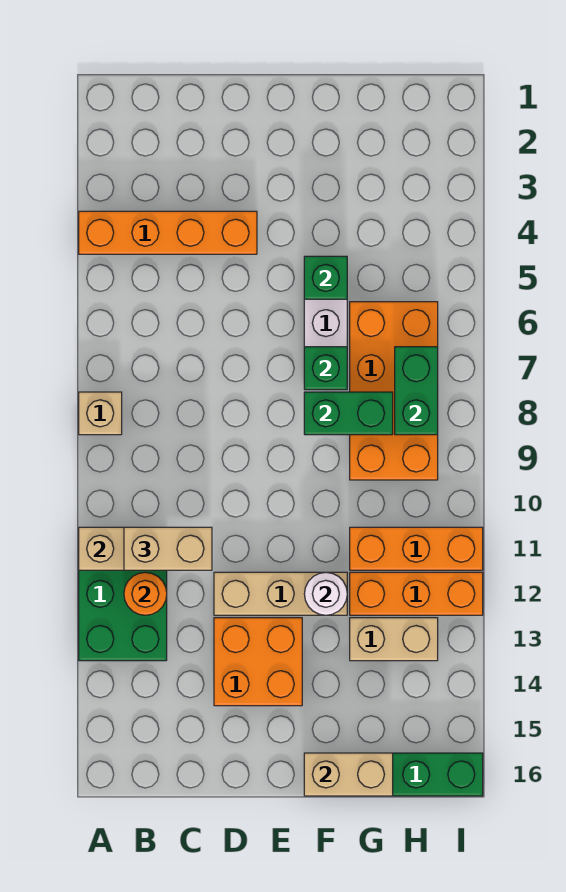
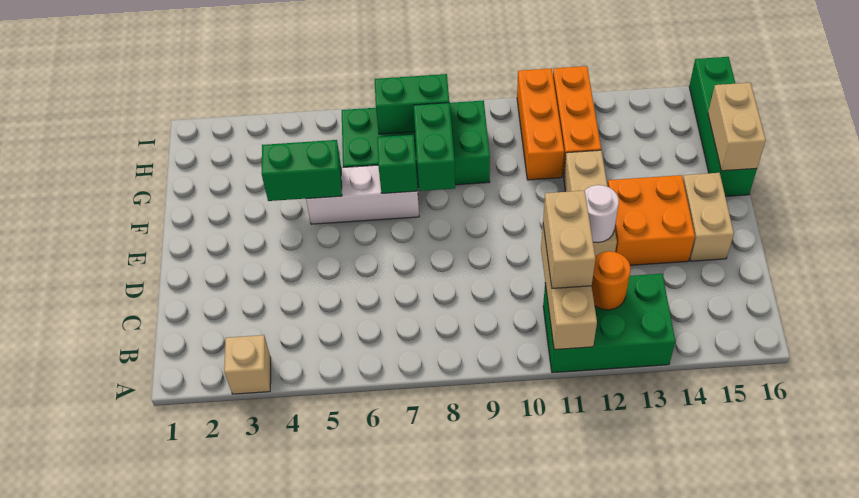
orange 1x4 brick [79,211,257,254] -> none
tan 1x1 brick [79,392,122,435] -> tan 1x1 brick moved to [224,335,271,394]
green 1x1 brick [304,256,347,299] -> green 1x2 brick [262,140,342,201]
white 1x1 round brick [304,572,347,615] -> white 1x1 round brick moved to [585,185,619,243]
orange 2x4 brick [350,302,438,480] -> green 2x4 brick [342,100,490,187]
tan 1x2 brick [350,618,438,661] -> tan 1x2 brick moved to [683,173,734,261]

